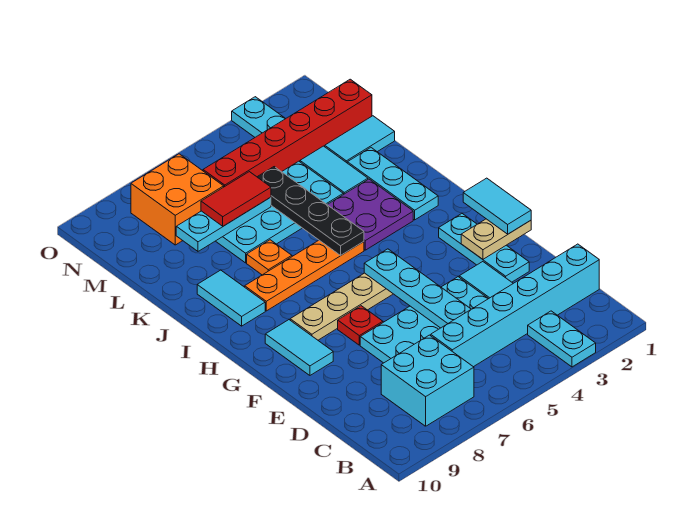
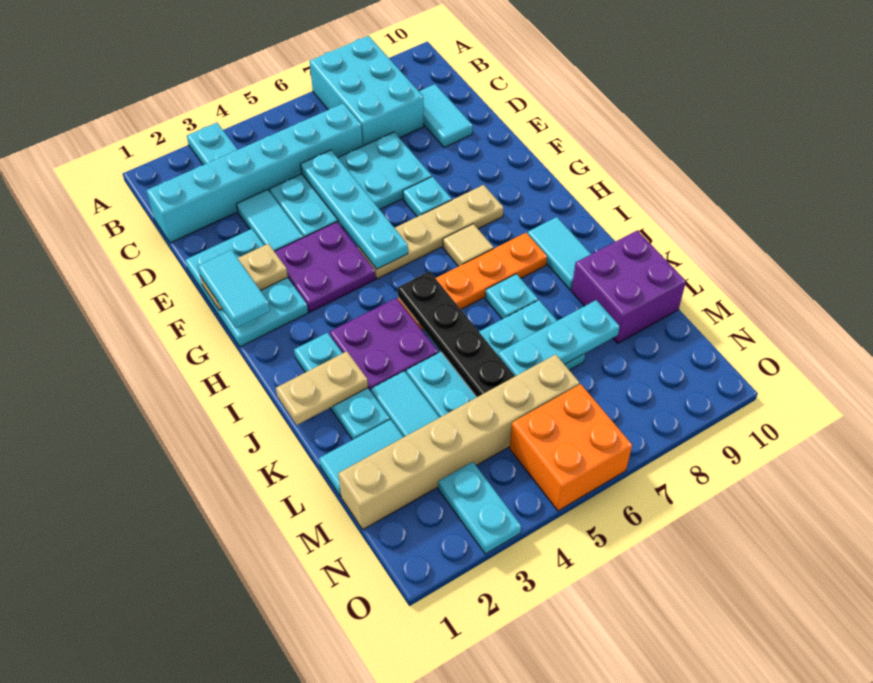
cyan 2x2 brick [381,335,474,426] -> cyan 2x3 brick [310,36,424,146]
cyan 1x3 plate [439,214,529,282] -> cyan 2x3 plate [185,229,308,347]
none -> purple 2x2 plate [274,222,376,312]
red 1x1 plate [338,306,383,345] -> cyan 1x1 plate [403,177,452,217]
cyan 1x2 tile [265,320,333,375] -> cyan 1x2 tile moved to [419,84,473,148]
none -> tan 1x1 tile [443,224,494,266]
none -> tan 1x2 plate [276,351,368,425]
orange 1x1 plate [247,240,292,275] -> cyan 1x1 plate [485,274,538,319]
none -> purple 2x2 brick [571,230,686,343]
red 1x2 tile [201,172,271,226] -> none
red 1x6 brick [203,79,372,187] -> tan 1x6 brick [338,354,579,529]
orange 2x2 brick [131,154,224,245] -> orange 2x2 brick moved to [510,384,632,511]

